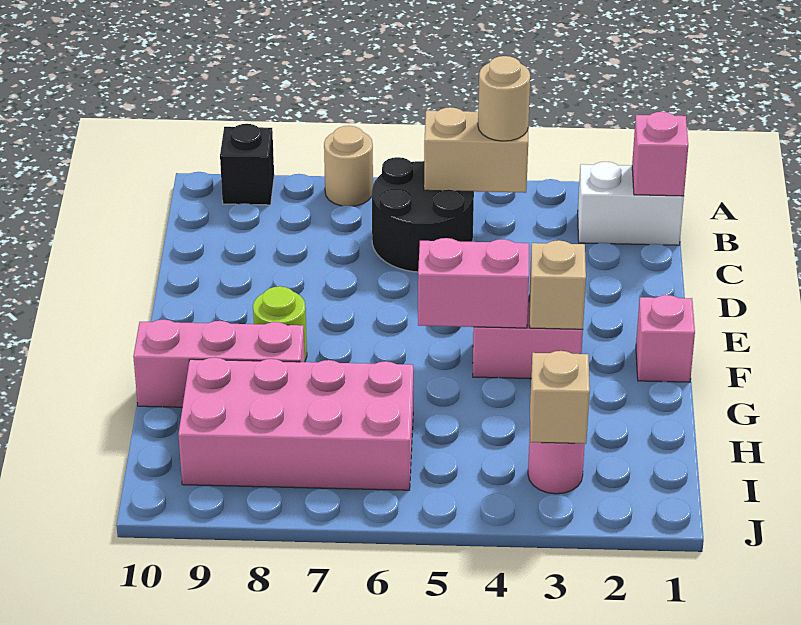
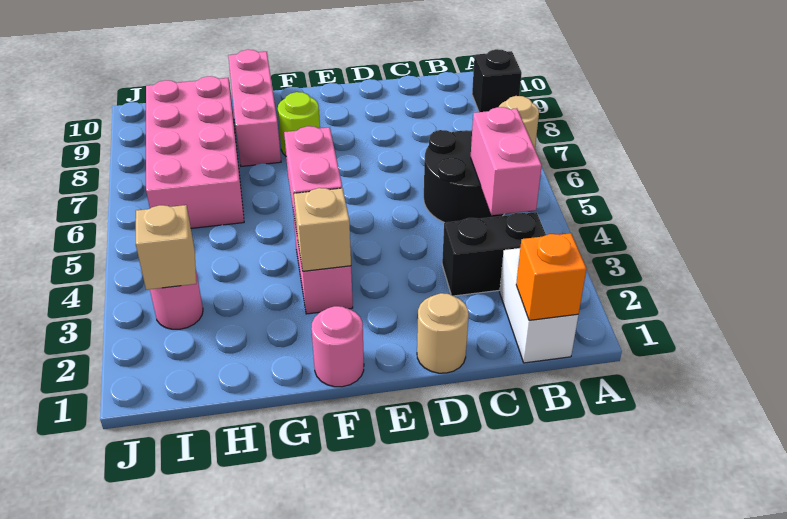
pink 1x1 brick [632,112,688,196] -> orange 1x1 brick [516,233,587,320]
none -> black 1x2 brick [442,212,546,296]
tan 1x2 brick [424,107,528,193] -> pink 1x2 brick [471,107,542,215]
tan 1x1 round brick [478,56,530,141] -> tan 1x1 round brick moved to [417,293,469,373]
pink 1x1 brick [636,295,695,382] -> pink 1x1 round brick [311,306,364,387]

